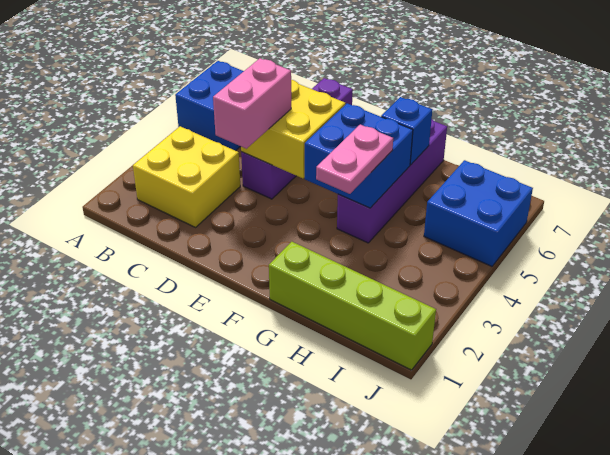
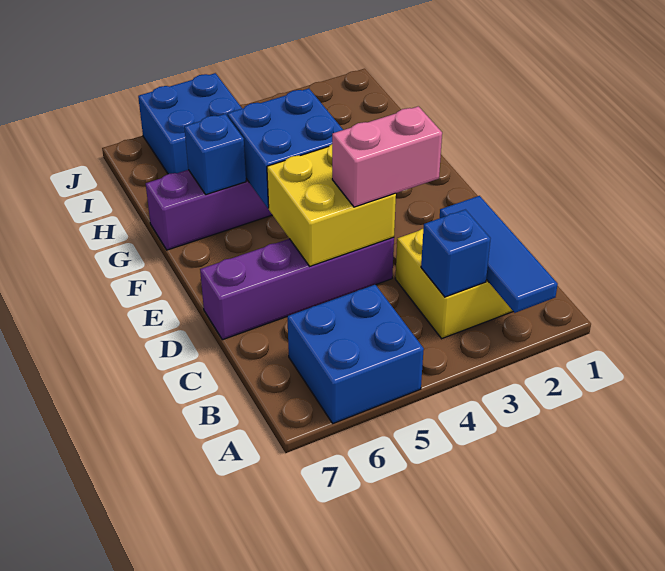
none -> blue 1x3 tile [440,196,558,313]
none -> blue 1x1 brick [421,210,491,297]
lime 1x4 brick [269,242,436,370] -> none
pink 1x2 plate [316,124,393,194] -> none

